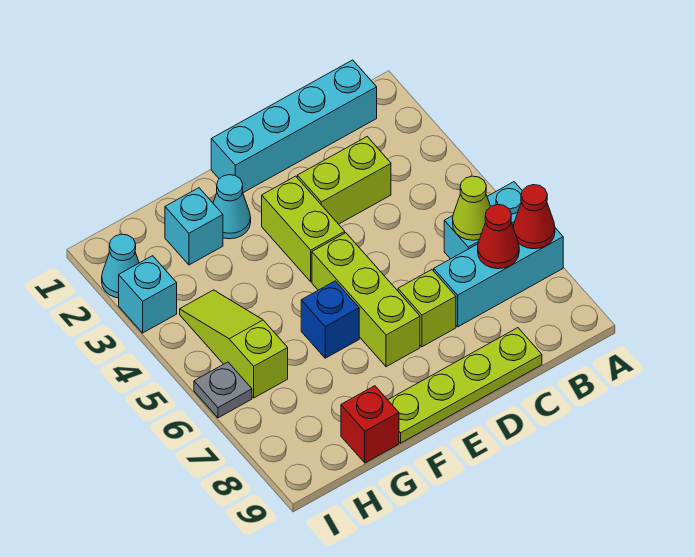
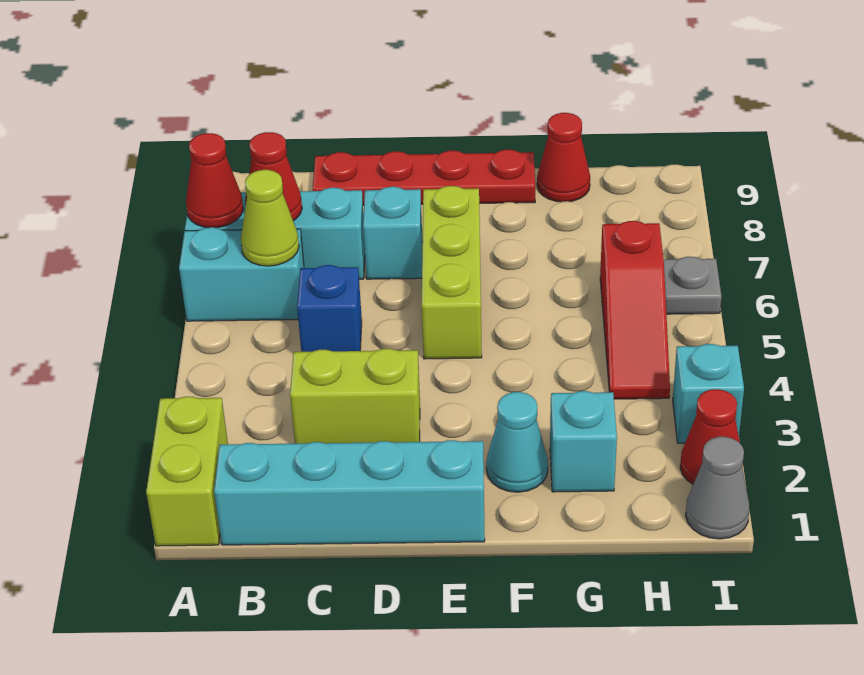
lime 1x4 plate [388,328,542,443] -> red 1x4 plate [313,150,535,205]
lime 1x1 brick [398,270,456,347] -> cyan 1x1 brick [363,187,423,279]
lime 1x2 brick [262,176,345,282] -> lime 1x2 brick moved to [146,397,228,546]
blue 1x1 brick [301,281,359,358] -> blue 1x1 brick moved to [297,265,362,352]
red 1x1 brick [341,386,399,463] -> red 1x1 cone [537,113,590,202]
lime 1x3 slope [180,290,288,398] -> red 1x3 slope [600,221,670,399]
none -> grey 1x1 cone [686,437,750,539]
cyan 1x1 cone [102,234,139,298] -> red 1x1 cone [680,389,740,484]

